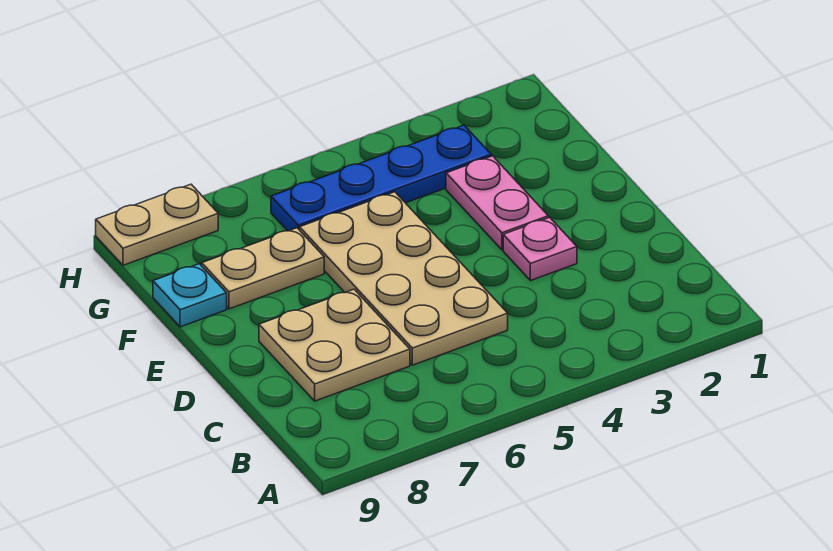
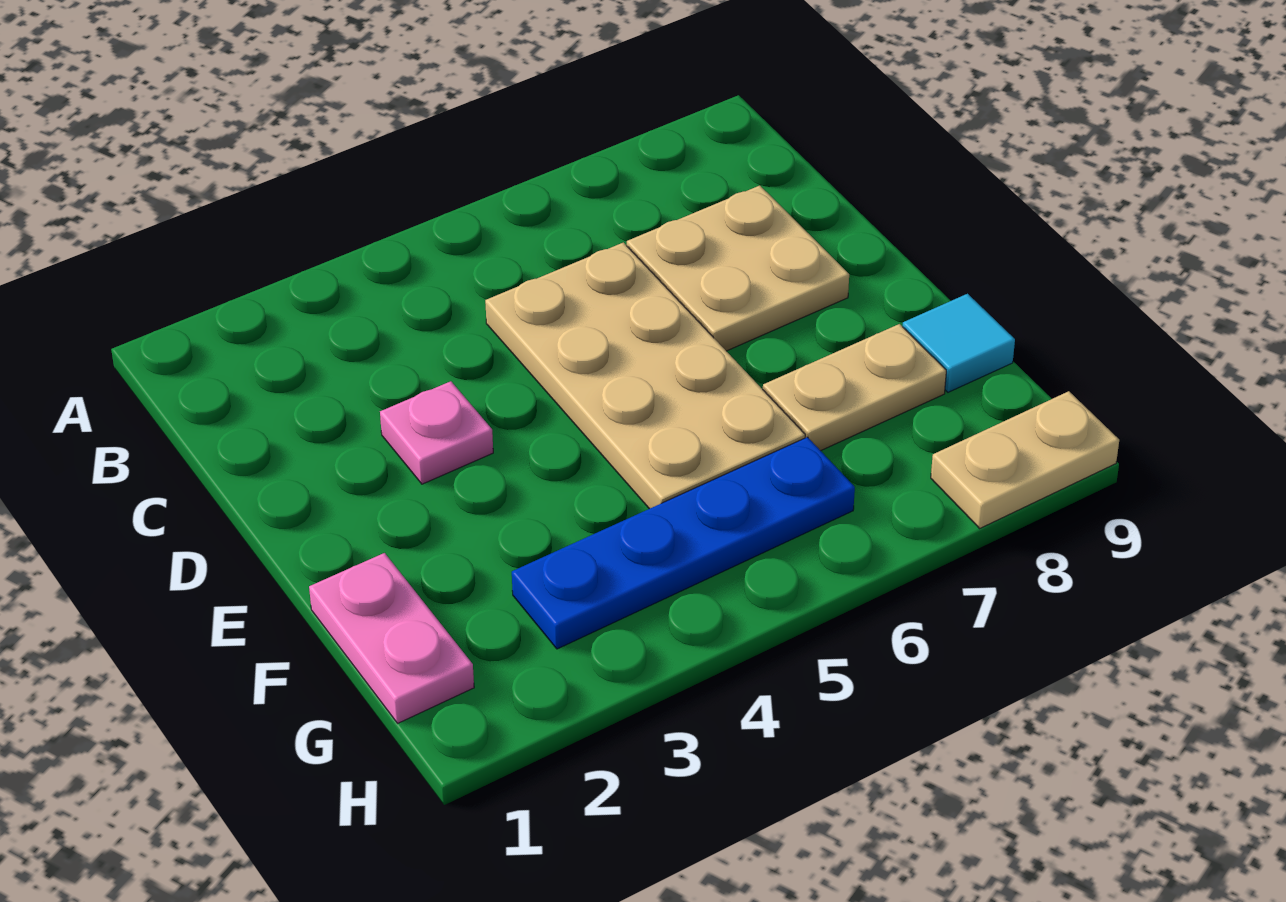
pink 1x2 plate [446,156,548,250] -> pink 1x2 plate moved to [309,553,474,723]
cyan 1x1 plate [153,264,227,327] -> cyan 1x1 tile [903,294,1015,392]

